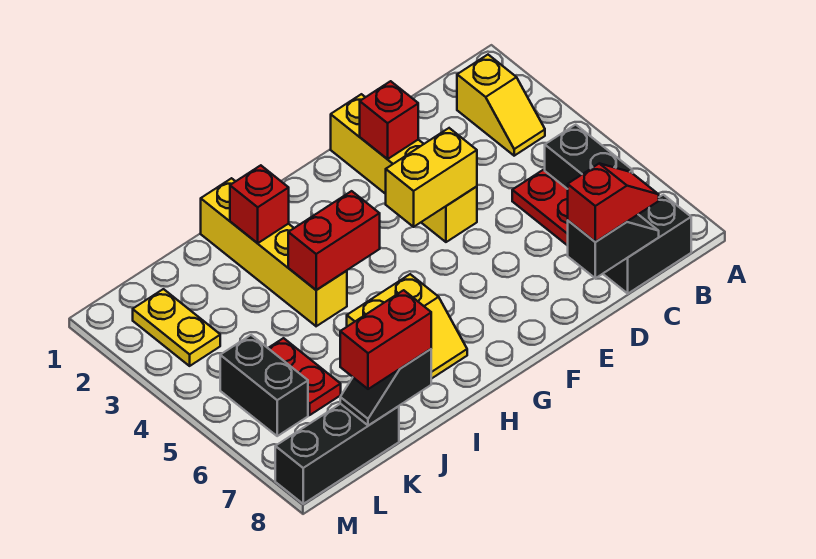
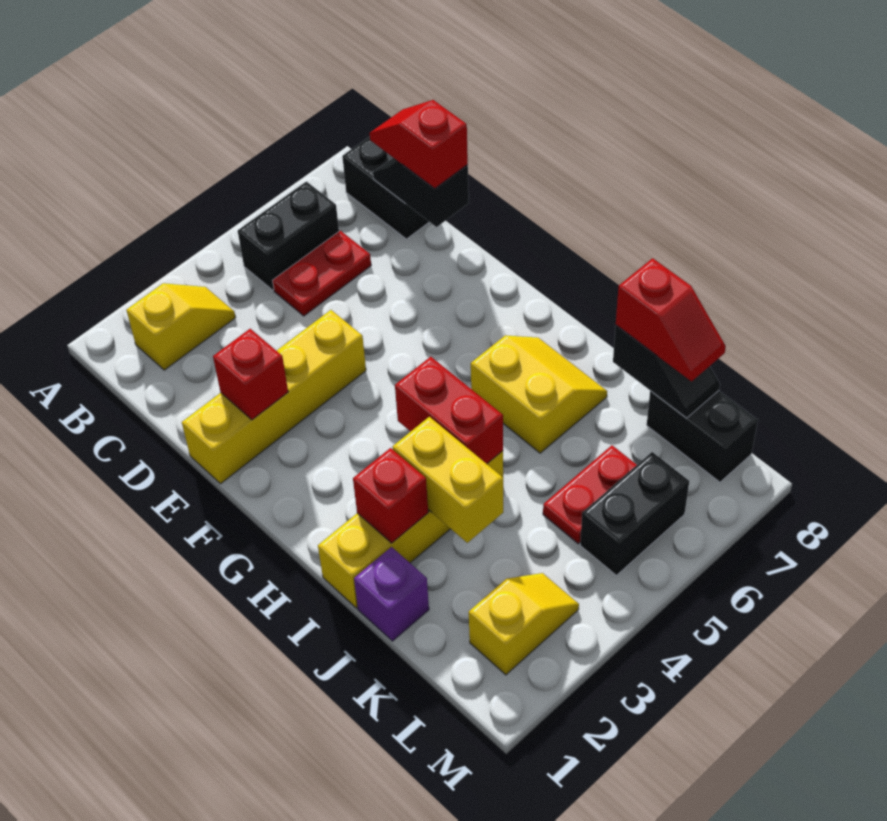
yellow 1x2 brick [386,128,477,227] -> yellow 1x2 brick moved to [393,417,503,543]
none -> purple 1x1 brick [354,547,429,641]
red 1x2 brick [340,290,431,389] -> red 1x2 slope [616,258,726,381]
black 1x3 brick [275,404,399,504] -> black 1x2 brick [647,391,758,482]
yellow 1x2 plate [133,289,220,366] -> yellow 1x2 slope [469,573,579,675]

